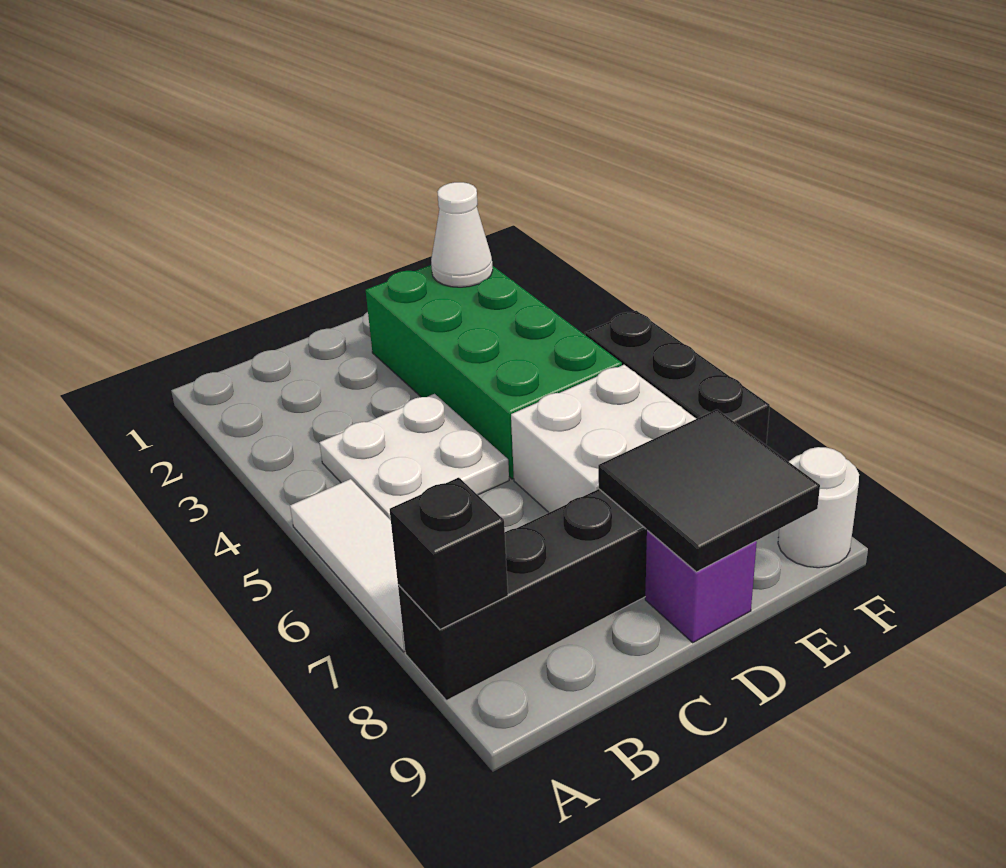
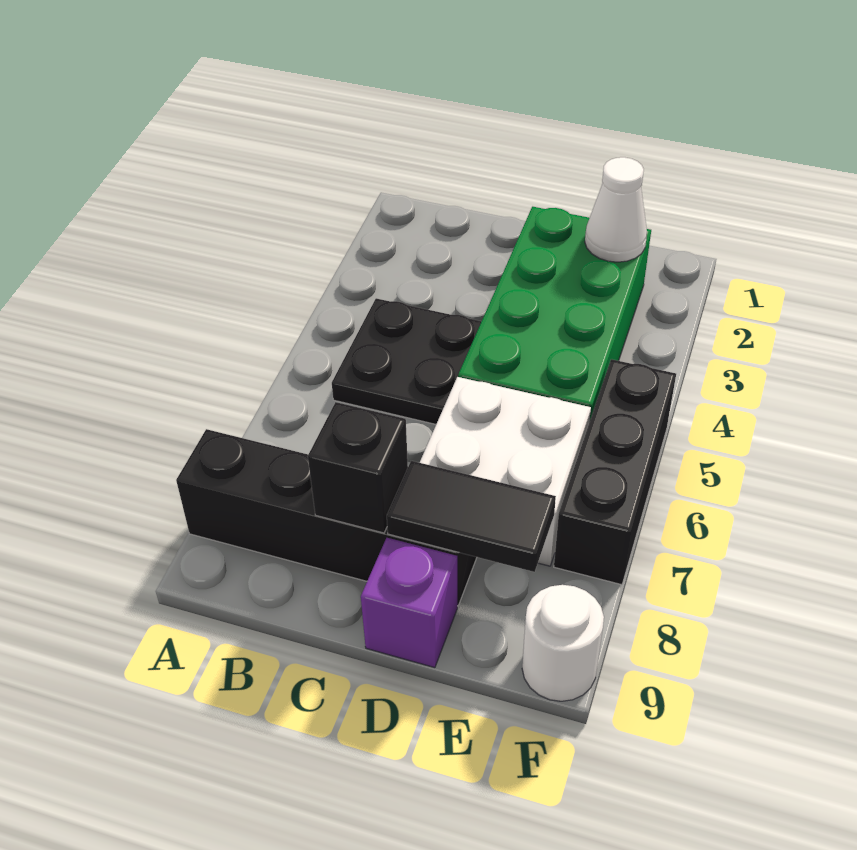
white 1x3 tile [290,479,405,652] -> none
black 1x1 brick [390,478,508,629] -> black 1x1 brick moved to [308,402,408,533]
white 2x2 plate [319,394,509,520] -> black 2x2 plate [332,298,481,424]
black 2x2 tile [598,410,820,572] -> black 1x2 tile [387,461,556,572]

